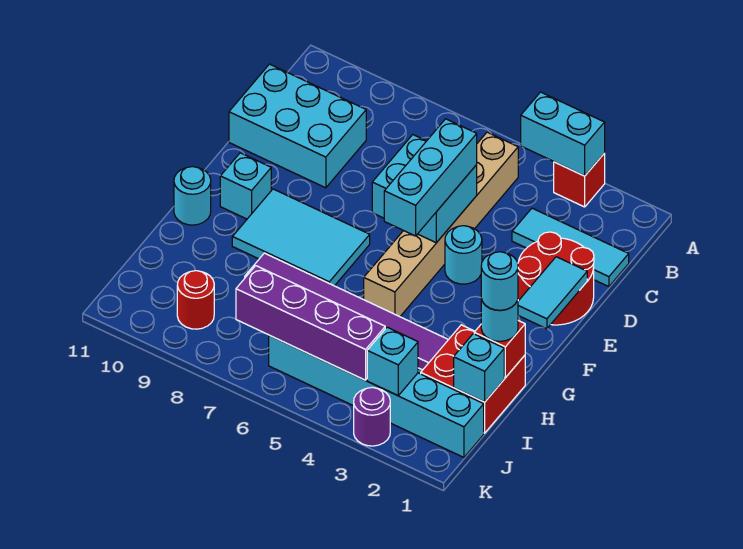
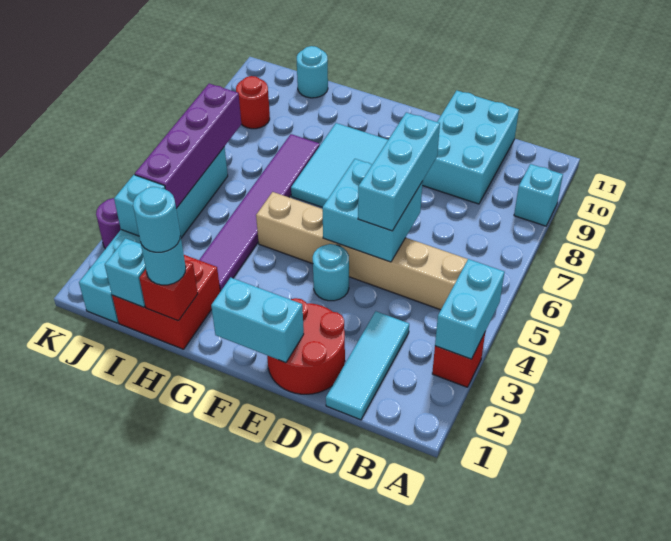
cyan 1x3 brick [384,119,477,236] -> cyan 1x3 brick turned to [358,113,440,231]
cyan 1x2 tile [518,257,587,329] -> cyan 1x2 brick [211,277,304,363]
cyan 1x1 brick [220,153,271,219] -> cyan 1x1 brick moved to [514,164,563,226]
cyan 1x1 round brick [174,167,211,225] -> cyan 1x1 round brick moved to [297,46,328,98]

